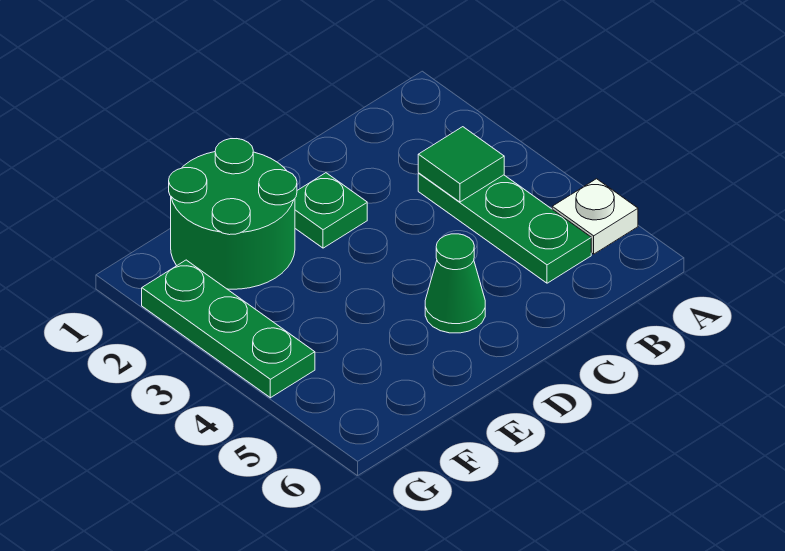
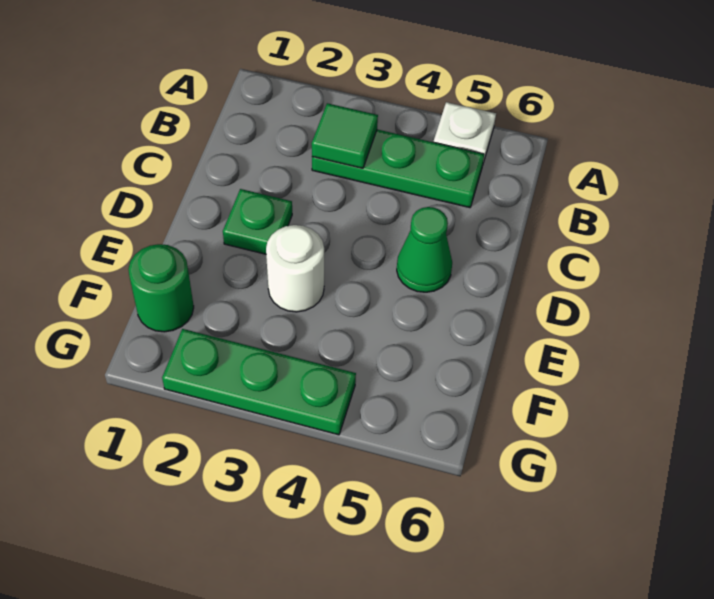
green 2x2 round brick [169,139,297,289] -> green 1x1 round brick [128,244,194,332]
none -> white 1x1 round brick [266,225,324,312]

